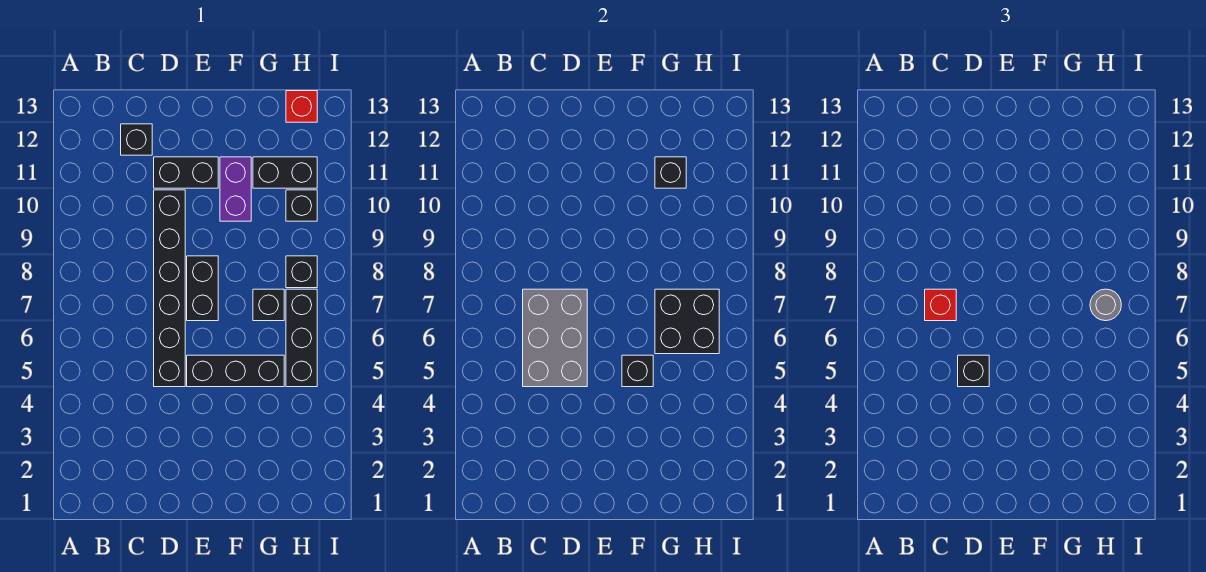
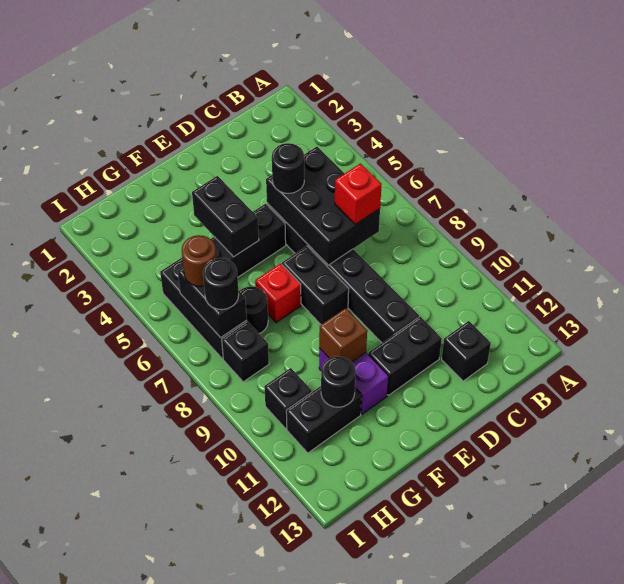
grey 2x3 brick [523,289,587,387] -> black 2x3 brick [266,147,380,265]
black 1x1 brick [958,355,989,387] -> black 1x1 round brick [272,143,304,193]
black 1x1 brick [622,355,653,387] -> black 1x2 brick [192,176,259,257]
none -> brown 1x1 brick [319,308,367,362]
black 2x2 brick [655,289,719,354] -> black 1x2 brick [178,267,247,338]
black 1x1 brick [253,289,284,321] -> black 1x1 round brick [240,286,268,334]
black 1x1 brick [655,157,686,188] -> black 1x1 round brick [321,356,356,407]
none -> brown 1x1 round brick [182,235,216,287]
grey 1x1 round brick [1090,289,1121,321] -> black 1x1 round brick [203,258,239,310]
red 1x1 brick [286,91,317,122] -> red 1x1 brick moved to [255,264,301,323]

